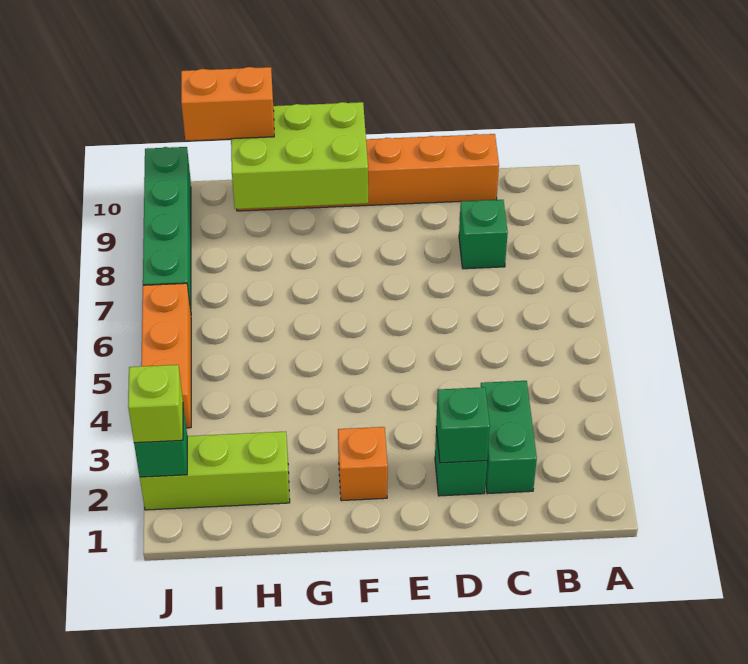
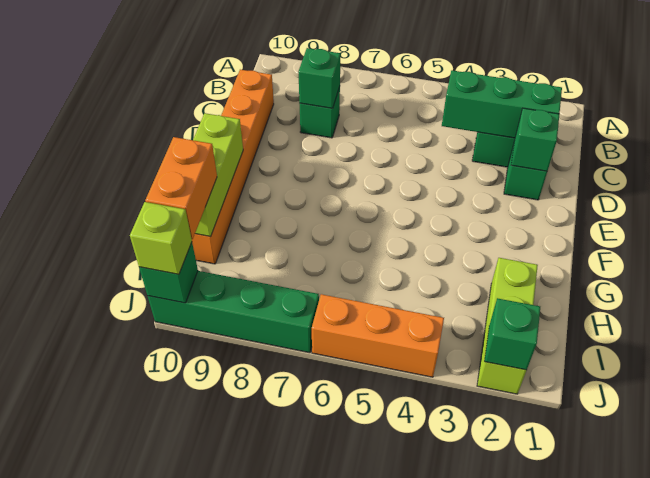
none -> green 1x3 brick [442,70,562,138]
none -> green 1x1 brick [298,48,341,108]
orange 1x1 brick [338,427,388,501] -> none
lime 2x3 brick [231,102,368,209] -> lime 1x3 brick [193,113,243,237]
lime 1x1 brick [128,365,183,443] -> lime 1x1 brick moved to [130,202,192,274]
none -> green 1x1 brick [139,243,198,303]

